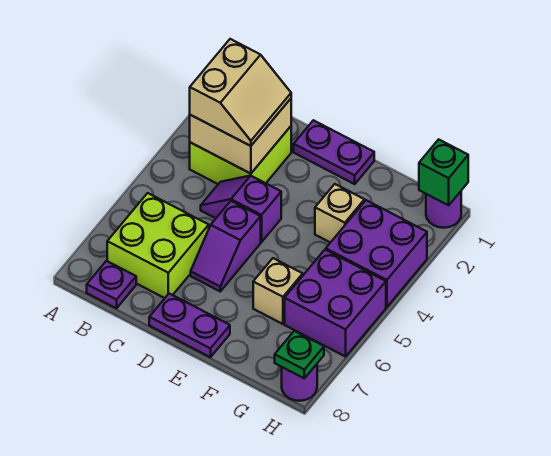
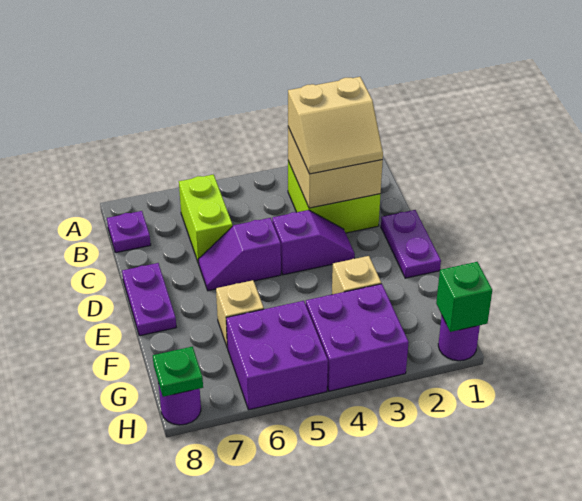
lime 2x2 brick [107,193,209,298] -> lime 1x2 brick [179,175,232,263]
purple 1x2 slope [201,176,281,242] -> purple 1x2 slope turned to [272,210,355,275]

